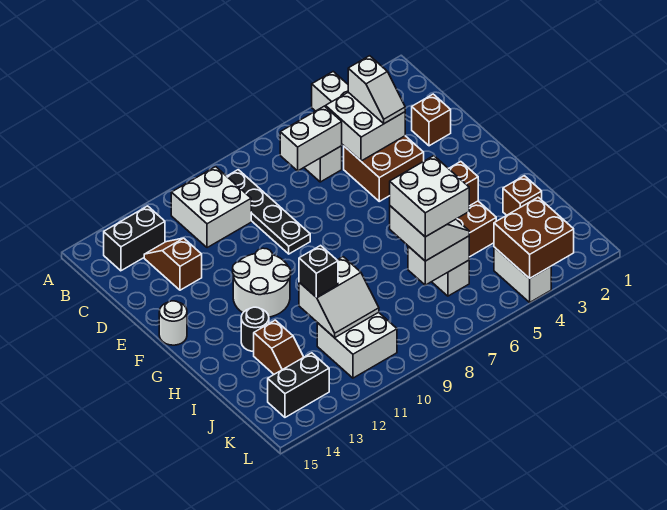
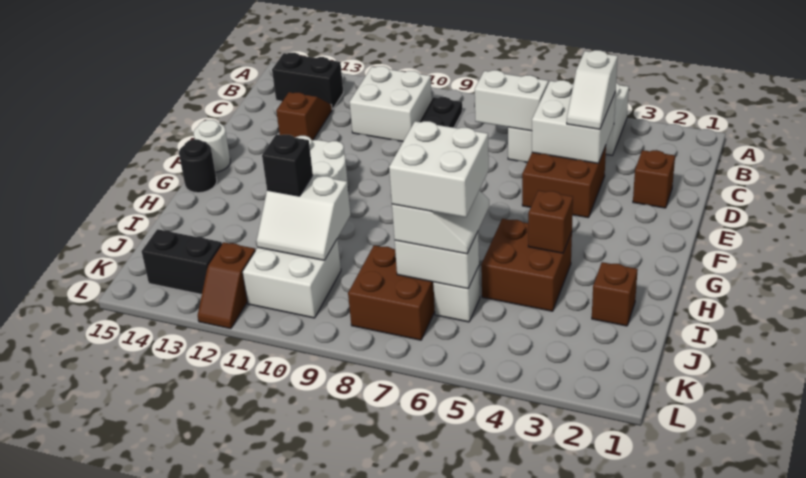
black 1x1 round brick [241,307,269,351] -> black 1x1 round brick moved to [179,139,217,193]
brown 1x2 slope [254,320,304,374] -> brown 1x2 slope moved to [198,242,255,329]
brown 2x2 brick [494,197,574,278] -> brown 2x2 brick moved to [348,245,435,340]
white 1x2 brick [494,247,551,302] -> none

